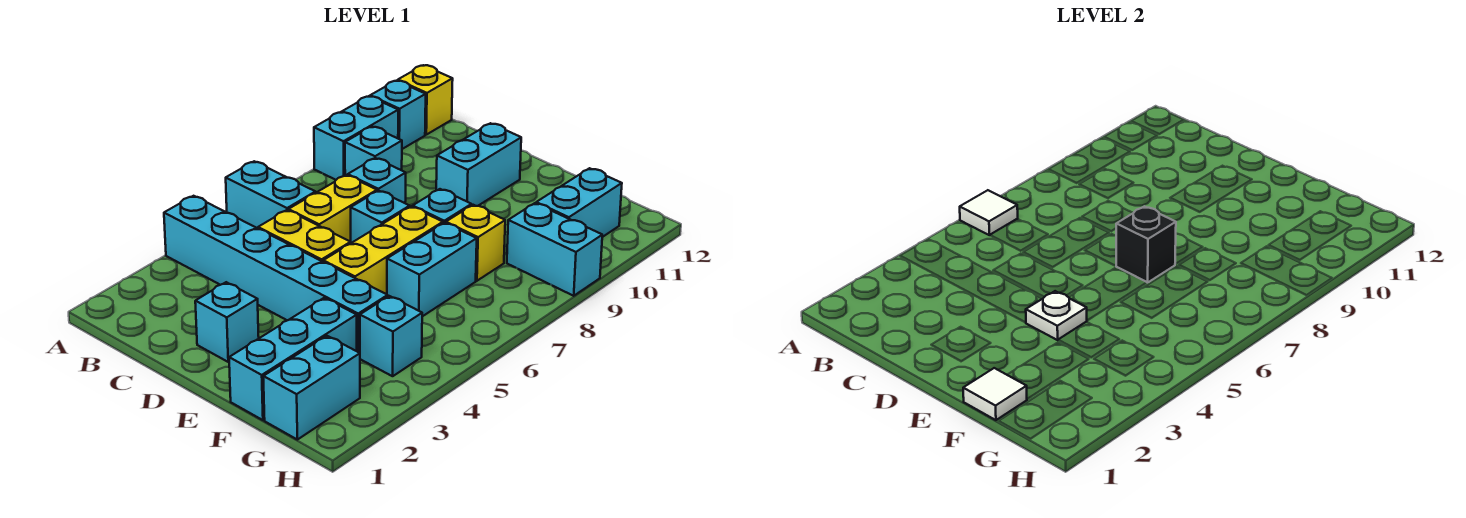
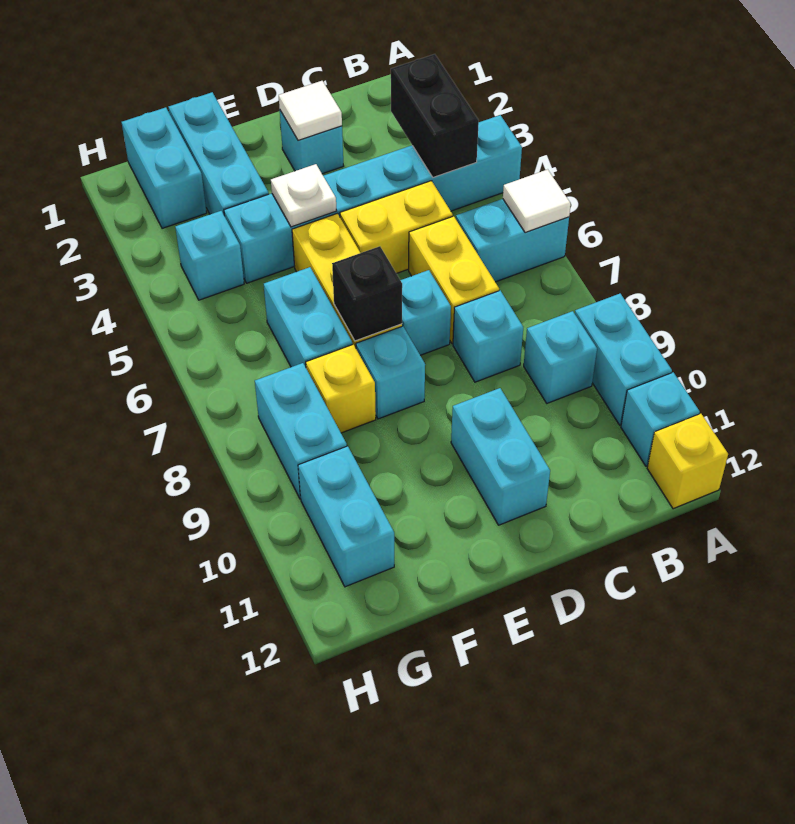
none -> black 1x2 brick [391,54,479,177]
white 1x1 tile [963,368,1027,420] -> white 1x1 tile moved to [279,81,342,140]
cyan 1x2 brick [507,203,602,296] -> cyan 1x2 brick turned to [255,363,347,499]

